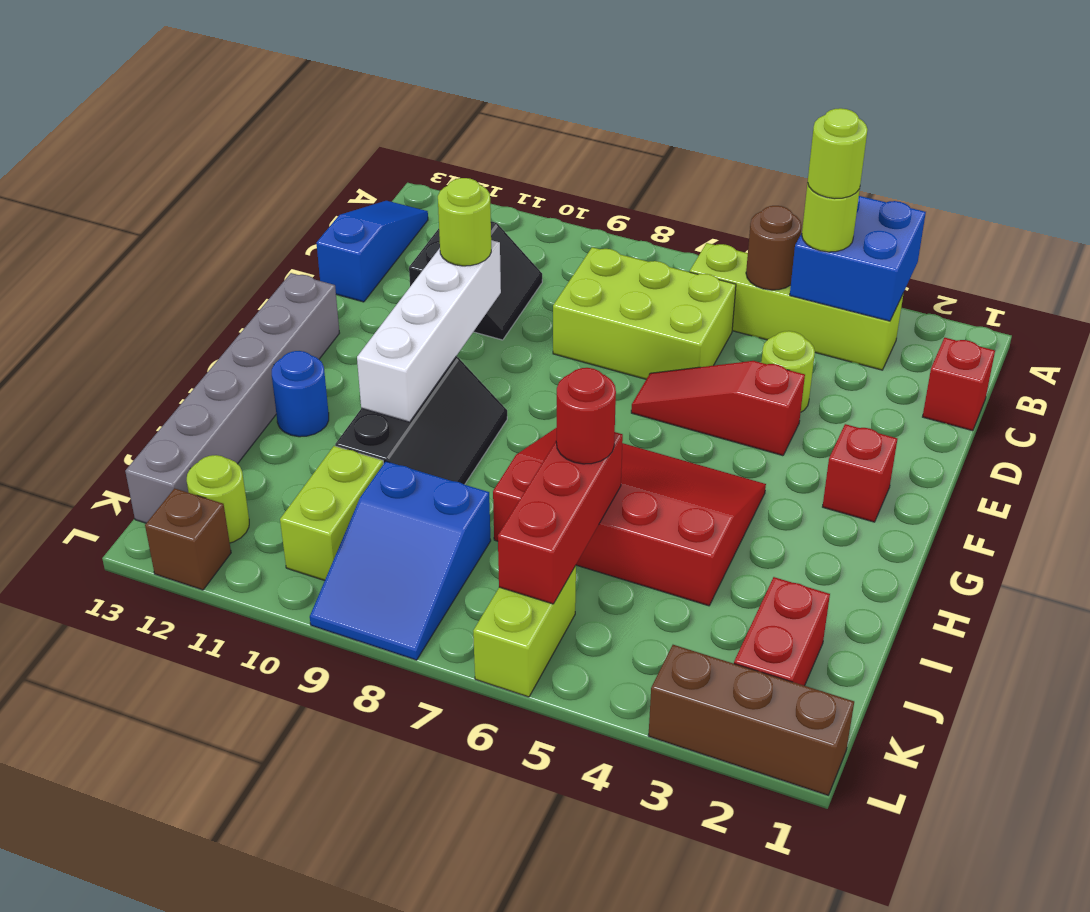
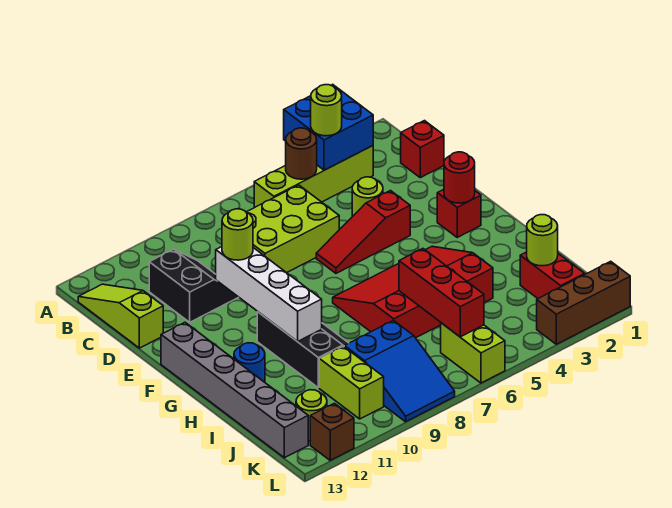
lime 1x1 round brick [808,108,868,199] -> lime 1x1 round brick moved to [527,215,558,266]
blue 1x3 slope [316,201,428,302] -> lime 1x3 slope [78,284,163,348]
red 1x1 round brick [556,368,616,464] -> red 1x1 round brick moved to [444,152,475,203]

